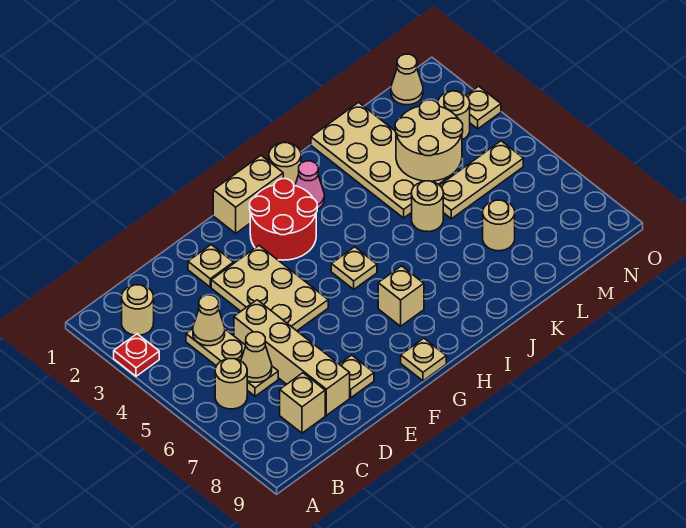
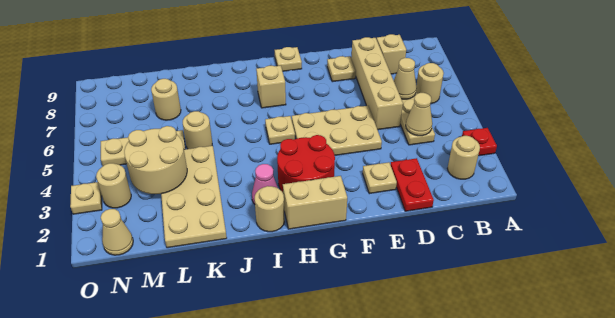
none -> red 1x2 plate [390,158,434,211]
tan 2x3 plate [211,246,328,331] -> tan 2x3 plate turned to [292,106,382,155]

